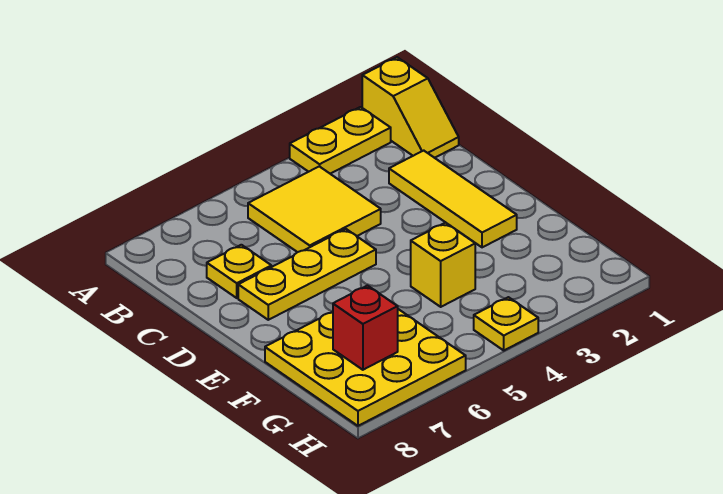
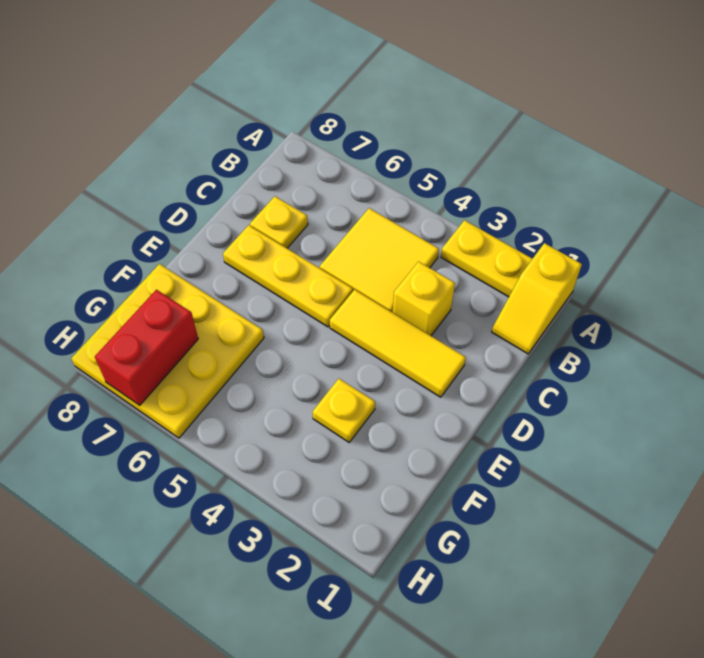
yellow 1x3 tile [389,151,517,247] -> yellow 1x3 tile turned to [330,290,466,397]
yellow 1x1 brick [411,223,475,307] -> yellow 1x1 brick moved to [393,262,455,336]
red 1x1 brick [333,286,398,370] -> red 1x2 brick [95,290,198,405]
yellow 1x1 plate [474,297,538,350] -> yellow 1x1 plate moved to [313,379,375,442]

